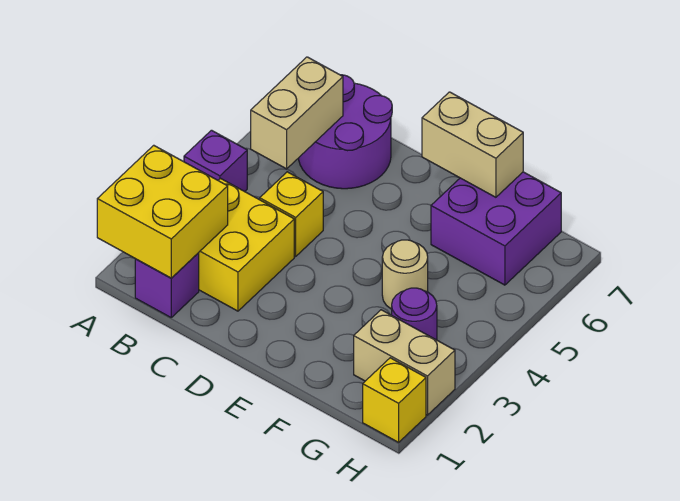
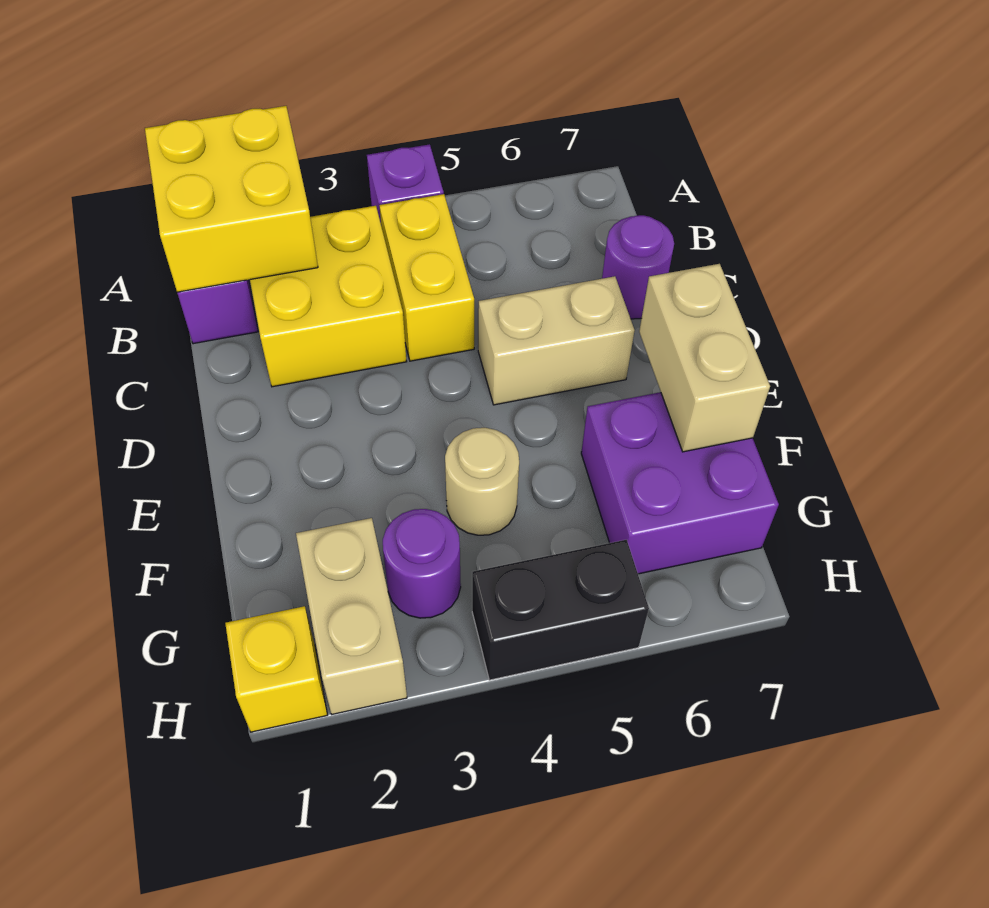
tan 1x2 brick [251,57,343,169] -> tan 1x2 brick moved to [478,276,635,405]
purple 2x2 round brick [298,75,392,189] -> purple 1x1 round brick [602,215,674,319]
yellow 1x1 brick [260,172,323,256] -> yellow 1x2 brick [379,194,474,361]
none -> black 1x2 brick [472,540,649,680]

